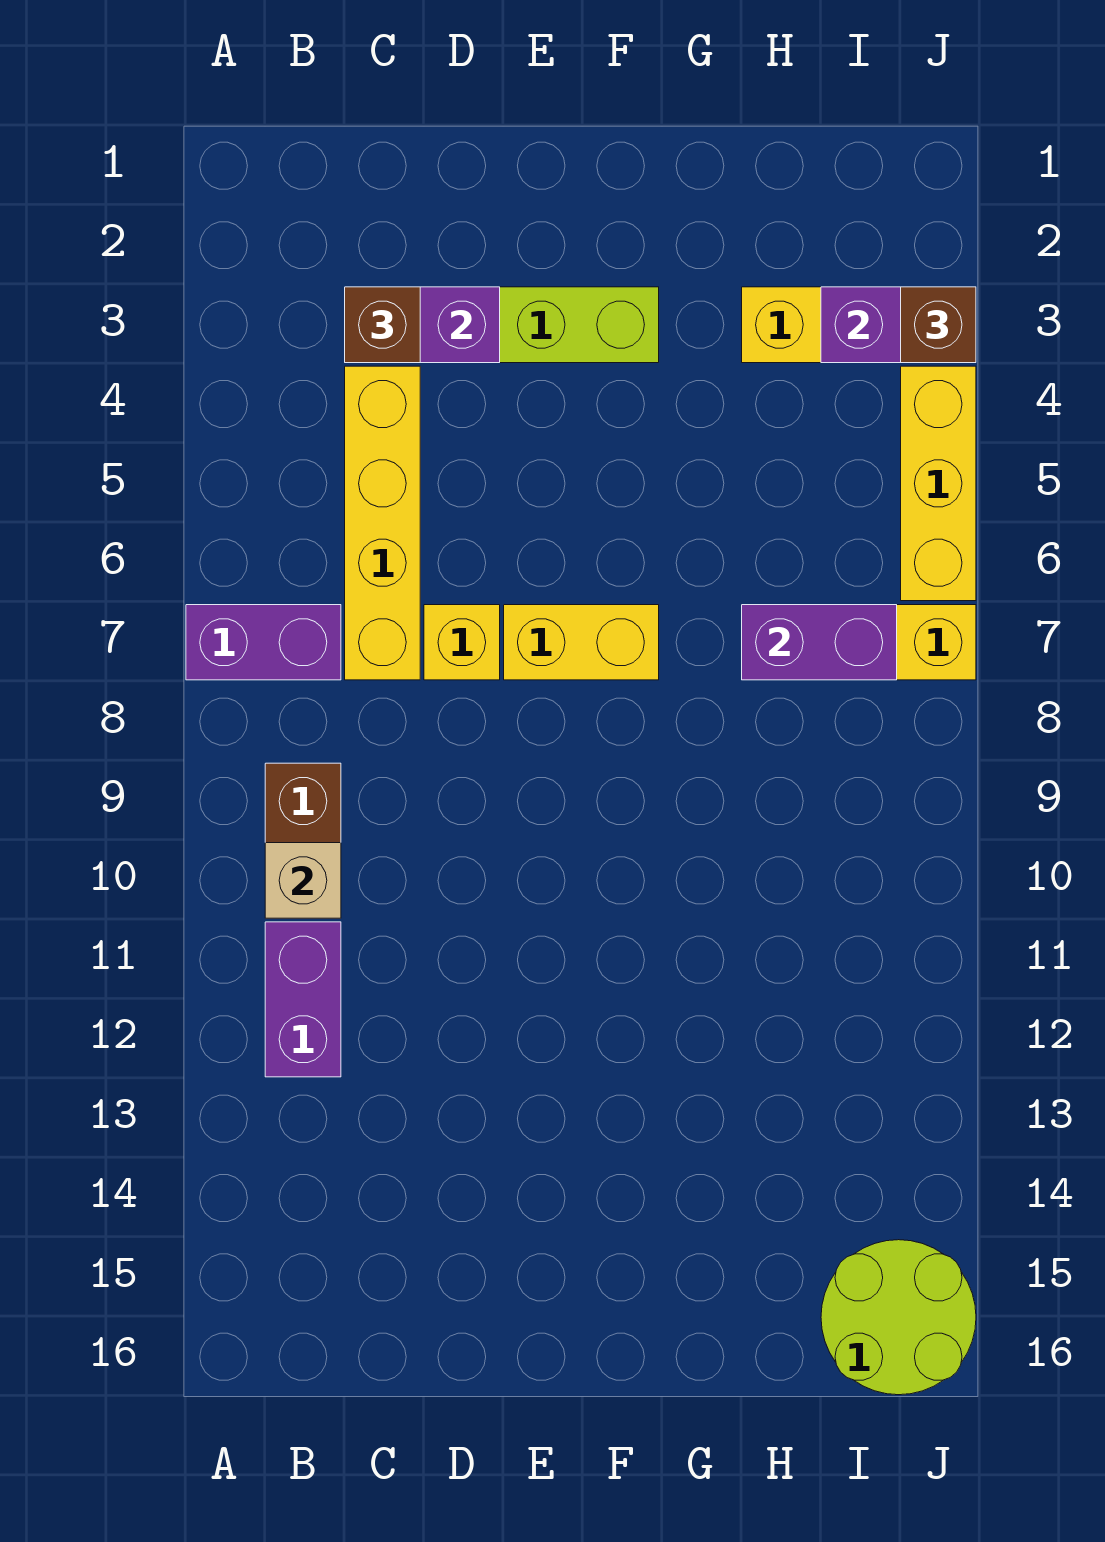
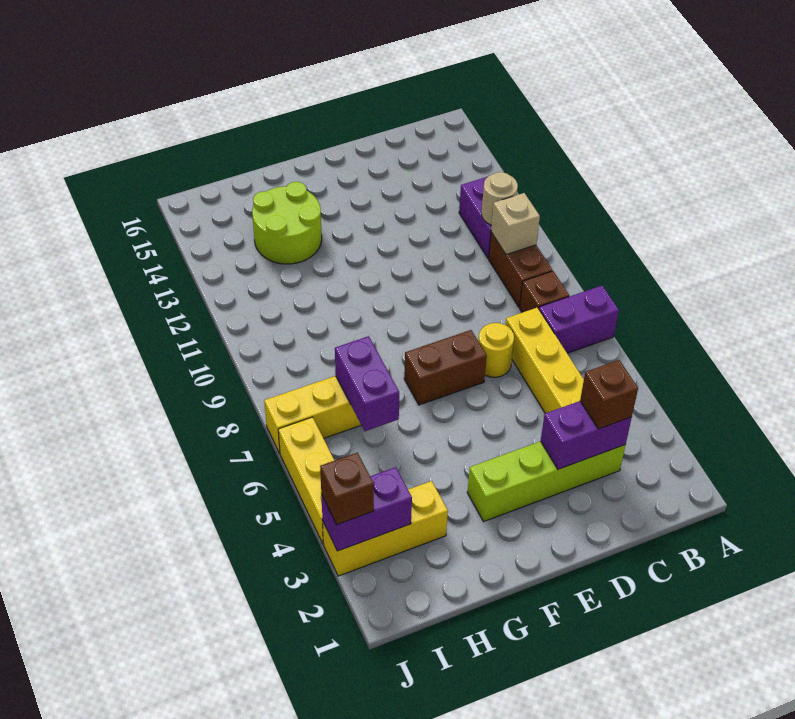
none -> brown 1x1 brick [520,271,569,312]
none -> tan 1x1 round brick [482,172,518,225]
yellow 1x1 brick [424,605,500,680] -> yellow 1x1 round brick [478,323,514,377]
yellow 1x2 brick [504,605,659,680] -> brown 1x2 brick [404,330,487,405]
purple 1x2 brick [742,605,897,680] -> purple 1x2 brick turned to [335,336,399,431]
lime 2x2 round brick [821,1240,976,1395] -> lime 2x2 round brick moved to [252,182,322,264]

